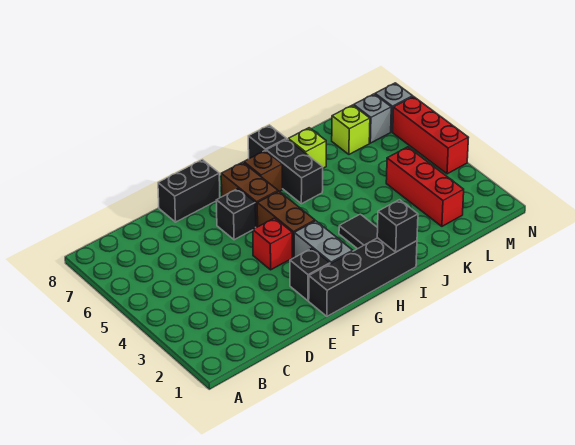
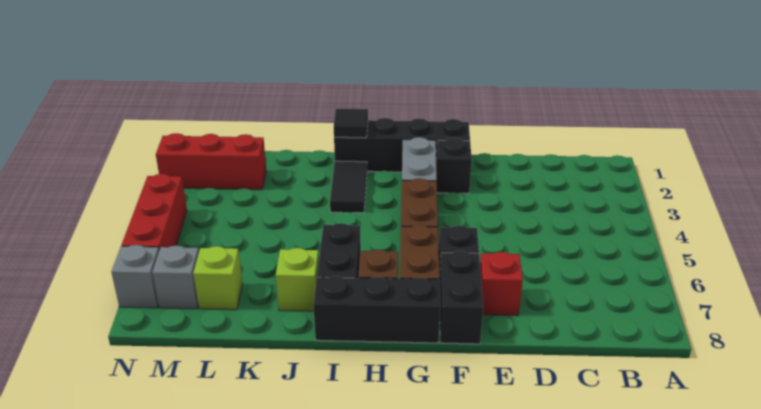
black 1x2 brick [158,160,220,222] -> black 1x2 brick turned to [439,251,483,344]
red 1x1 brick [253,218,292,270] -> red 1x1 brick moved to [480,252,523,316]
black 1x1 brick [377,200,418,252] -> black 1x1 tile [334,108,368,138]
black 1x1 brick [248,125,286,159] -> black 1x3 brick [314,276,440,343]
red 1x3 brick [386,147,464,226] -> red 1x3 brick turned to [156,133,266,190]

